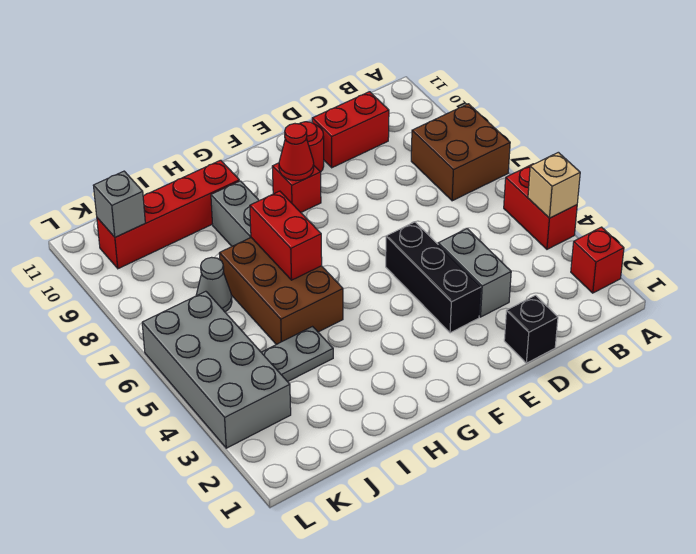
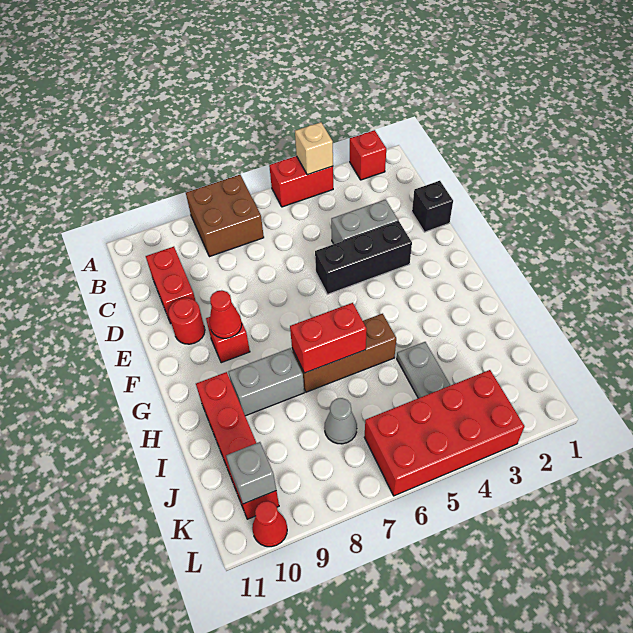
brown 2x3 brick [219,238,343,345] -> brown 1x3 brick [292,314,396,392]
grey 2x4 brick [142,291,291,448] -> red 2x4 brick [364,370,524,496]
none -> red 1x1 cone [252,501,287,547]

